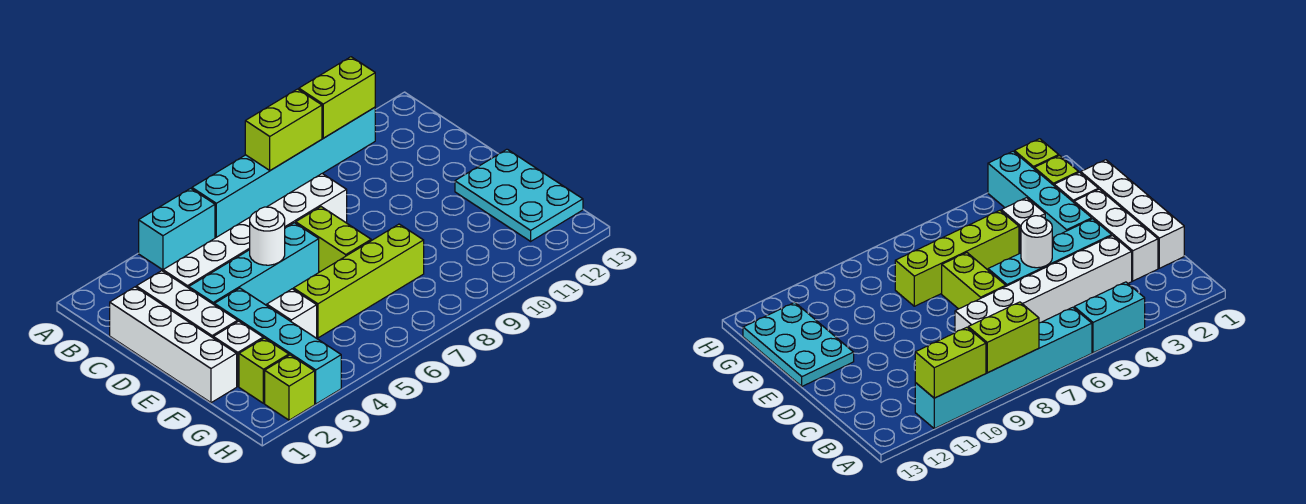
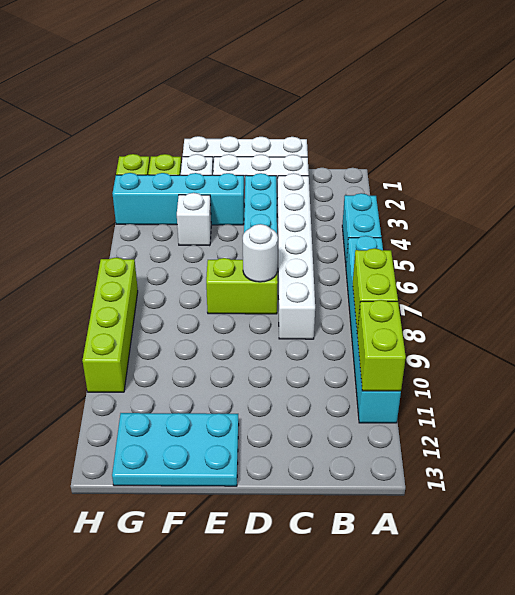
white 1x1 round brick [250,207,285,265] -> white 1x1 round brick moved to [243,224,278,282]
lime 1x4 brick [294,224,424,338] -> lime 1x4 brick moved to [82,257,138,392]

